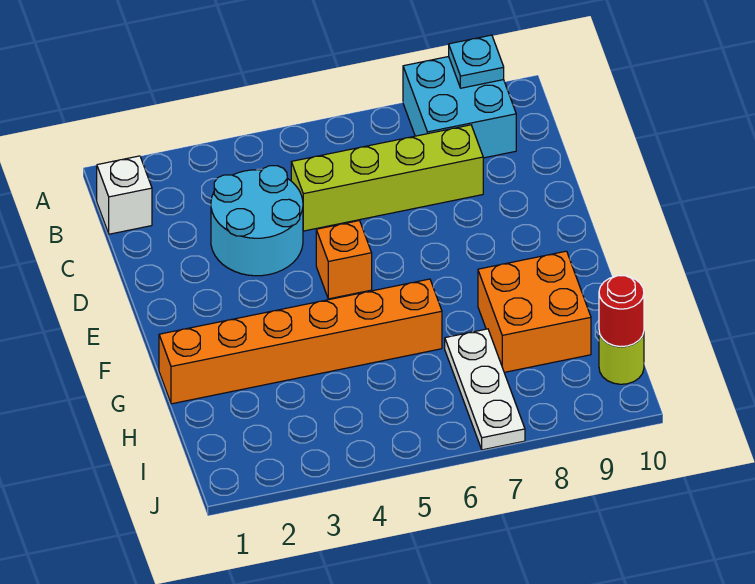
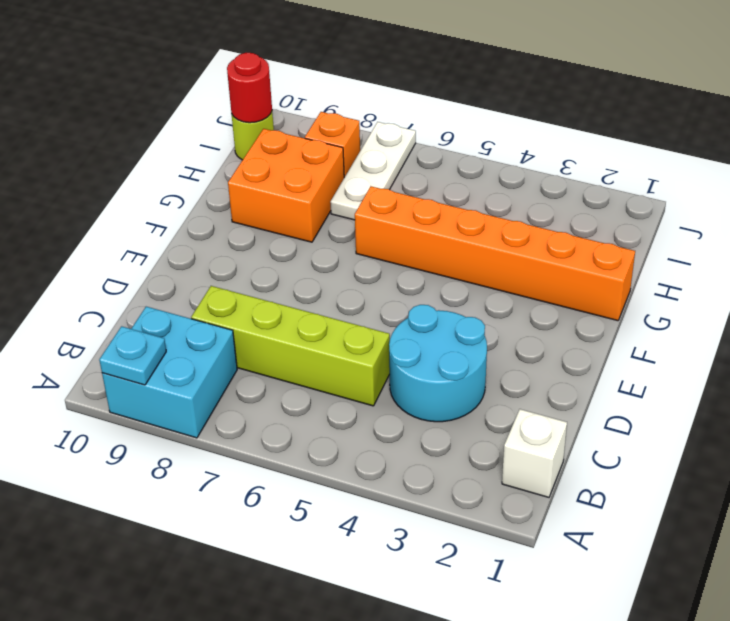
orange 1x1 brick [316,221,372,299] -> orange 1x1 brick moved to [305,112,360,177]

